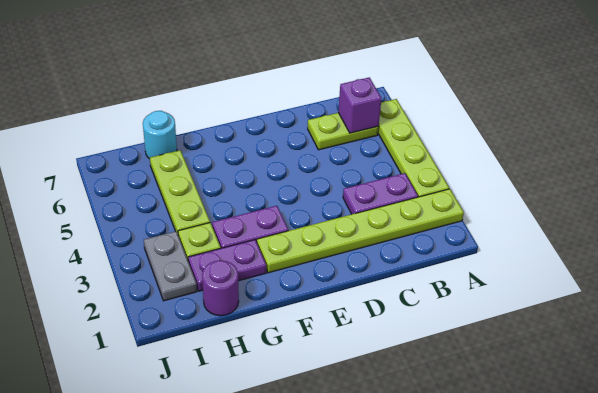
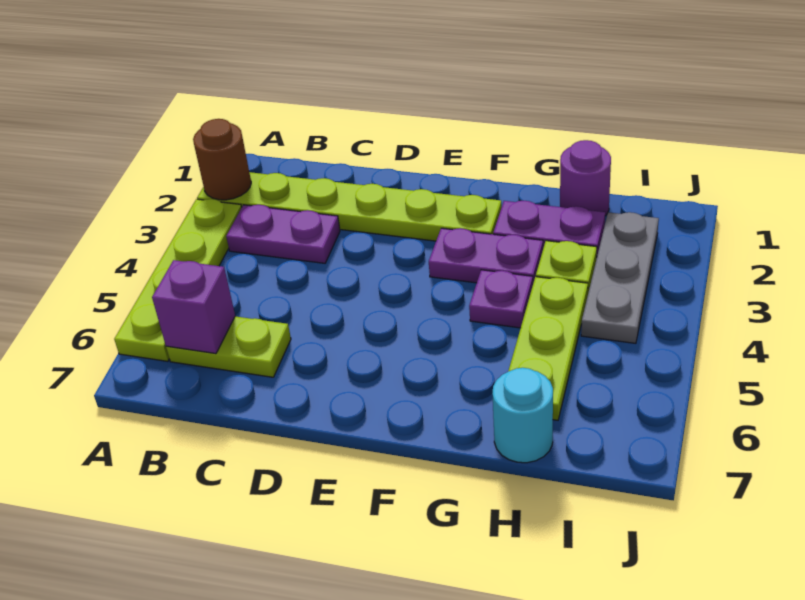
none -> brown 1x1 round brick [193,119,251,200]
none -> purple 1x1 plate [469,270,533,328]
grey 1x2 plate [144,231,197,301] -> grey 1x3 plate [581,212,659,343]

